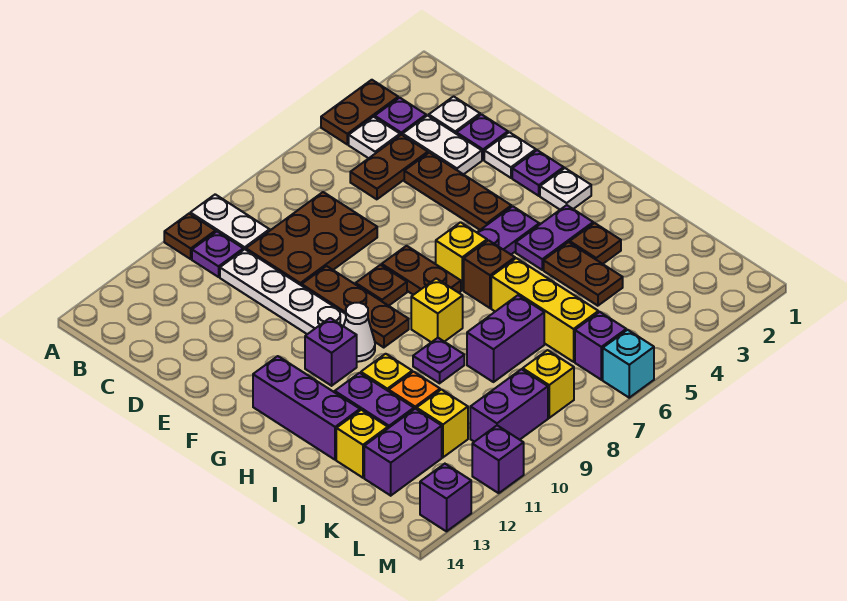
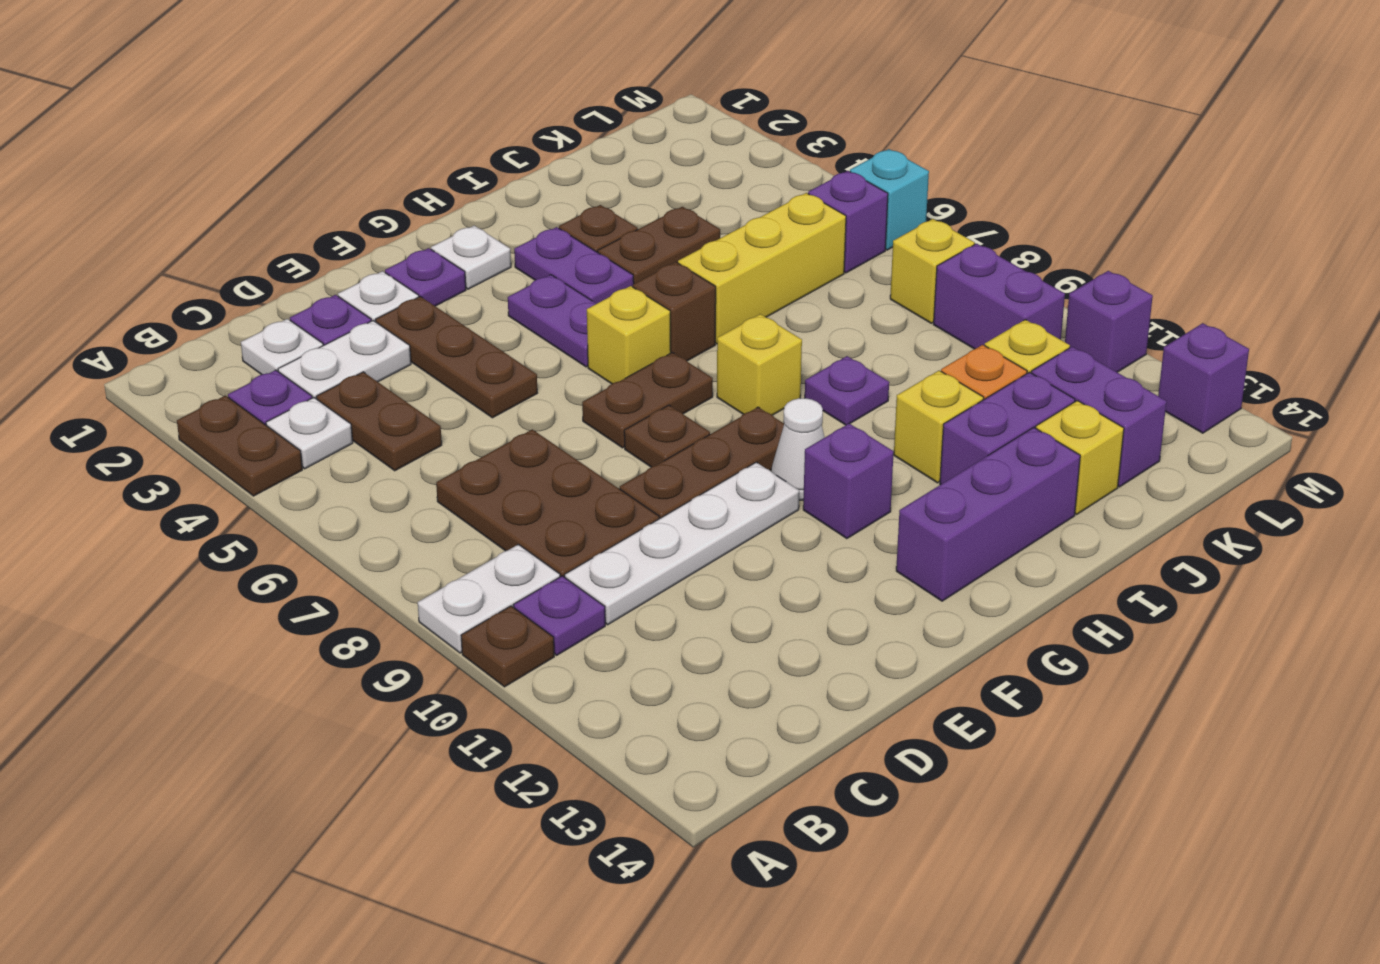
brown 1x3 plate [404,153,511,230] -> brown 1x3 plate turned to [375,296,537,418]
purple 1x2 brick [467,295,544,382] -> none

